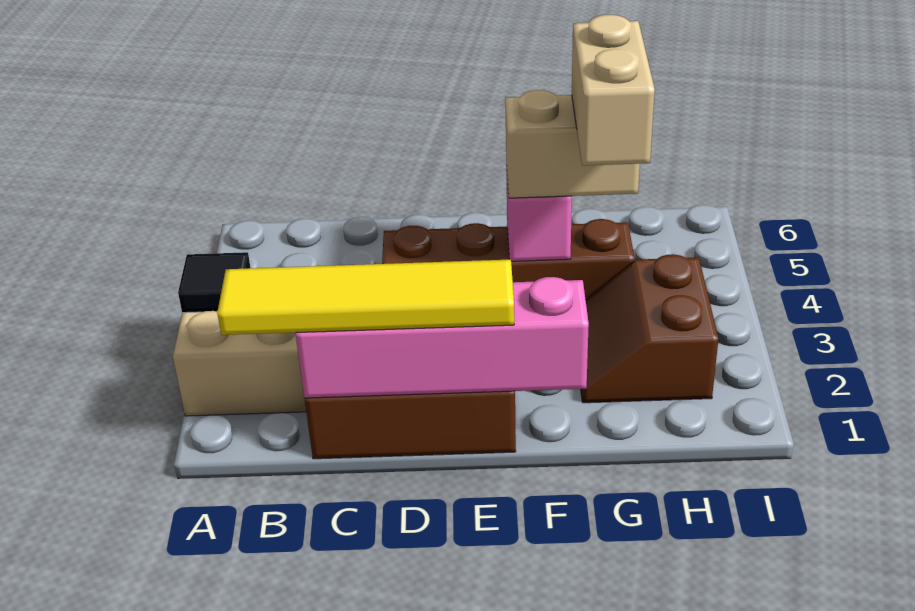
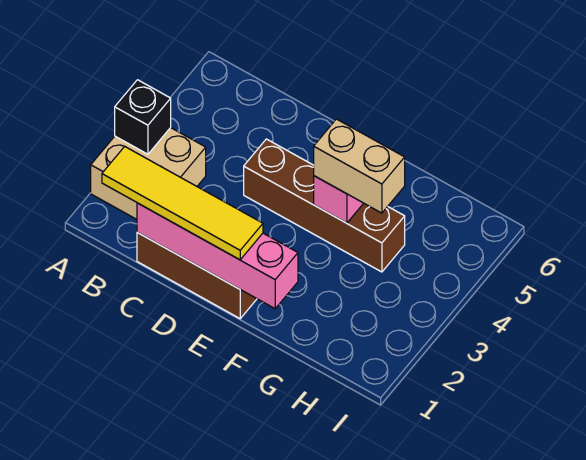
black 1x1 tile [178,252,250,313] -> black 1x1 brick [115,80,171,154]
brown 2x2 slope [581,254,718,403] -> none
tan 1x2 brick [572,15,655,166] -> none

